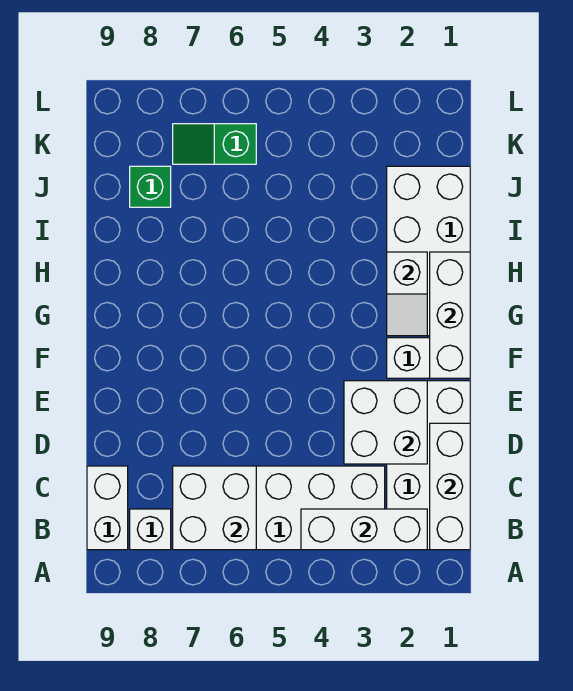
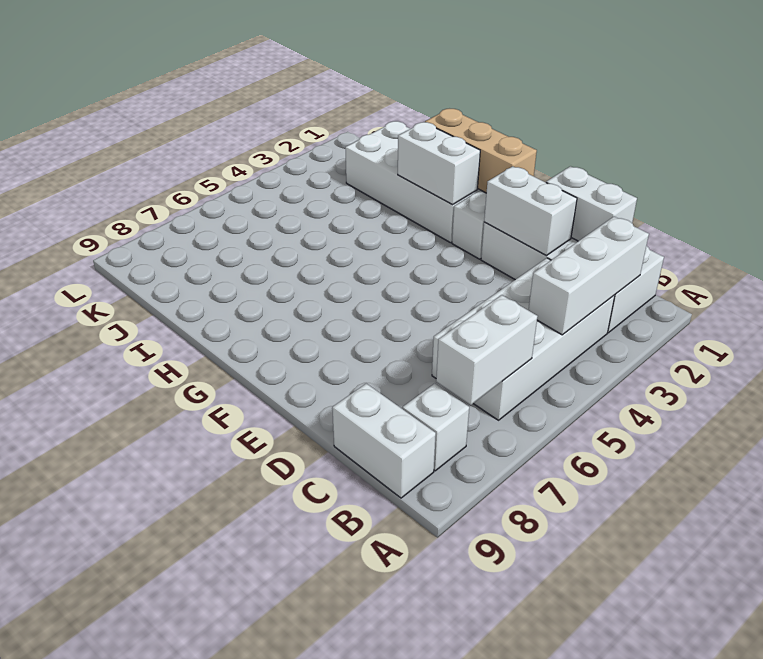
white 1x3 brick [430,423,470,550] -> white 1x2 brick [546,166,637,241]
white 2x2 brick [173,466,256,550] -> white 1x2 brick [436,295,538,405]
white 2x2 brick [344,381,427,464] -> white 1x2 brick [484,166,577,256]
white 1x3 brick [430,252,470,378] -> tan 1x3 brick [425,109,537,193]
white 1x2 slope [387,252,427,336] -> white 1x2 brick [398,122,480,204]
green 1x1 brick [130,166,171,207] -> none
green 1x2 slope [173,124,256,164] -> none

